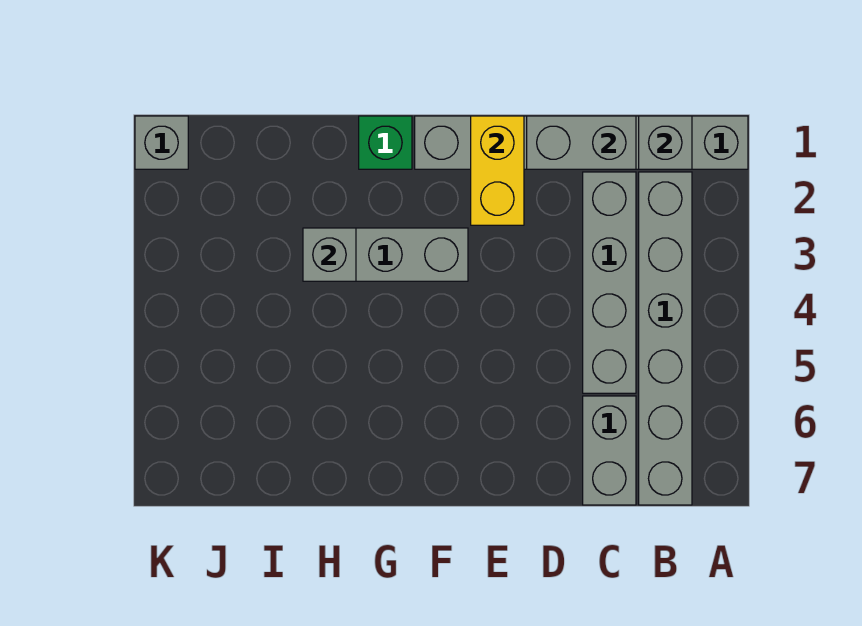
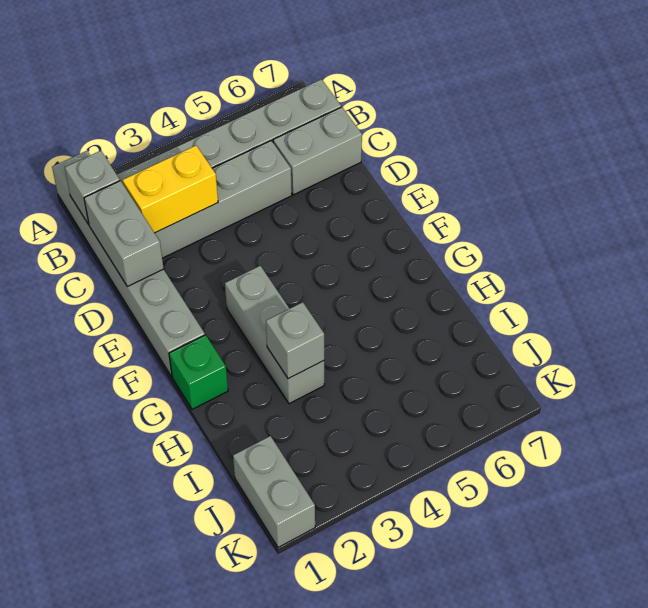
yellow 1x2 brick [471,116,524,225] -> yellow 1x2 brick moved to [123,146,218,233]
grey 1x1 brick [135,116,188,169] -> grey 1x2 brick [233,436,315,547]

